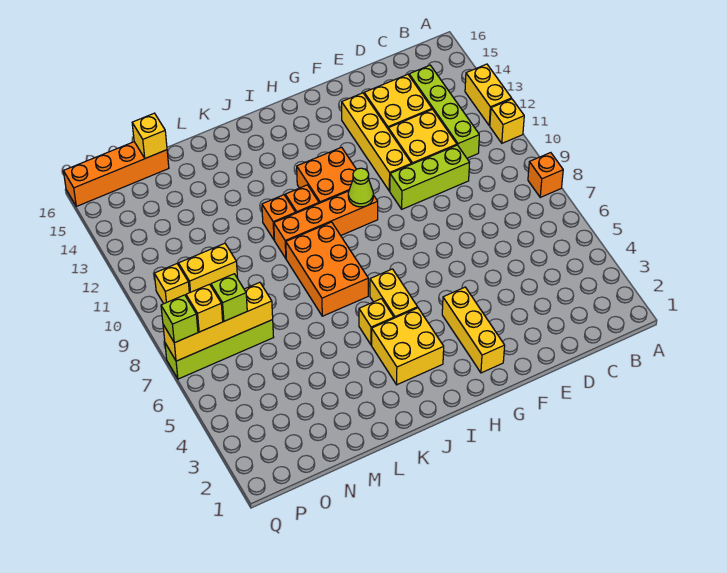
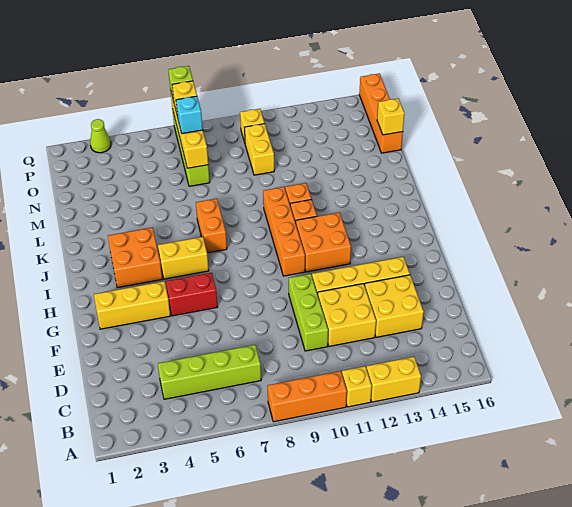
orange 1x1 brick [528,153,563,197] -> orange 1x3 brick [268,371,347,422]
lime 1x4 brick [409,65,479,158] -> lime 1x4 brick moved to [158,345,261,399]
none -> red 1x2 brick [166,273,218,316]
lime 1x1 cone [348,168,373,207] -> lime 1x1 cone moved to [90,119,111,153]
yellow 2x2 brick [372,308,444,385] -> orange 2x2 brick [108,228,162,288]
yellow 1x1 brick [359,299,394,345] -> none
orange 2x3 brick [286,222,368,316] -> orange 1x2 brick [196,199,227,253]
lime 1x1 brick [211,274,247,321] -> cyan 1x1 brick [176,96,203,134]

